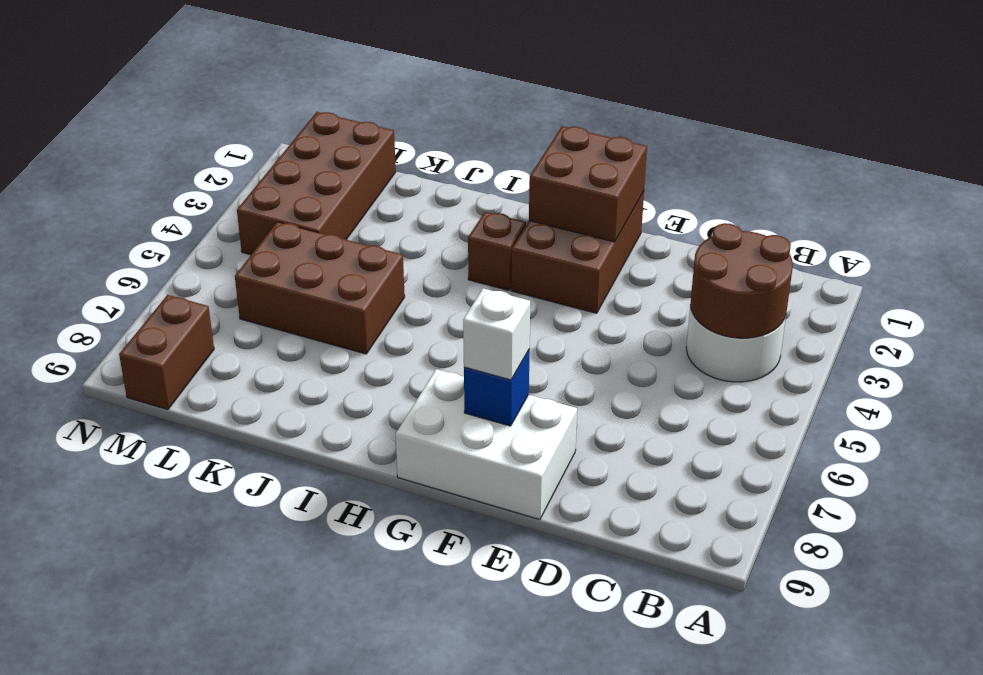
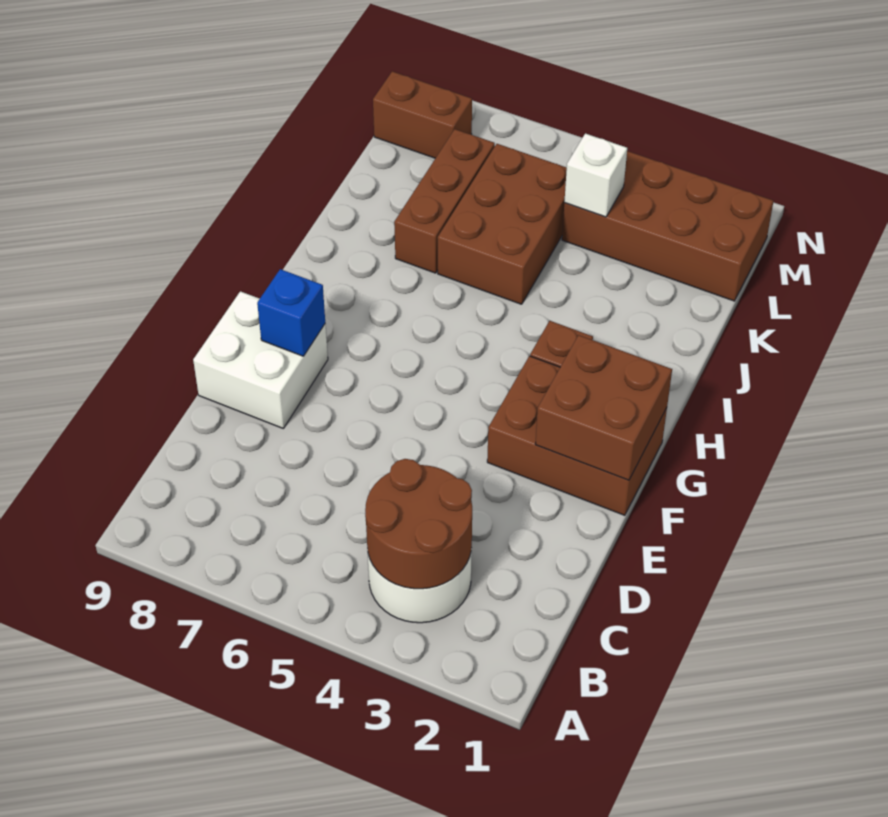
white 2x3 brick [395,369,577,520] -> white 2x2 brick [193,291,328,428]
white 1x1 brick [463,288,530,380] -> white 1x1 brick moved to [564,133,627,217]
none -> brown 1x3 brick [394,129,495,273]

